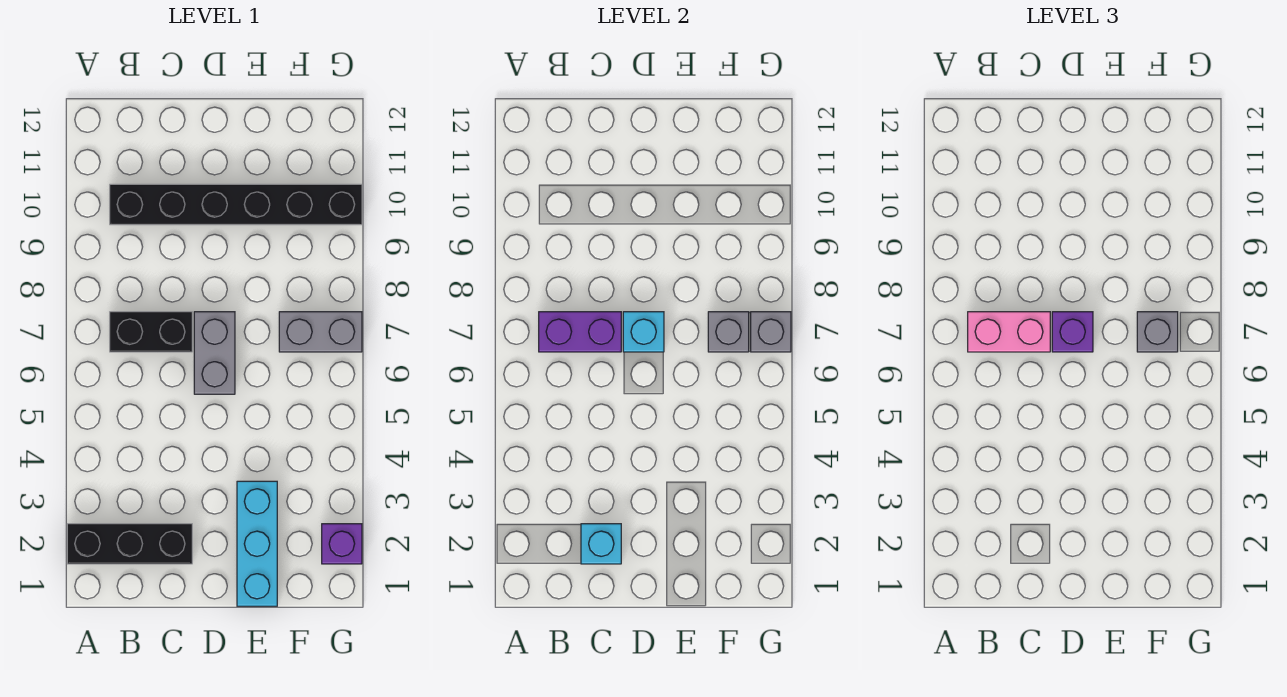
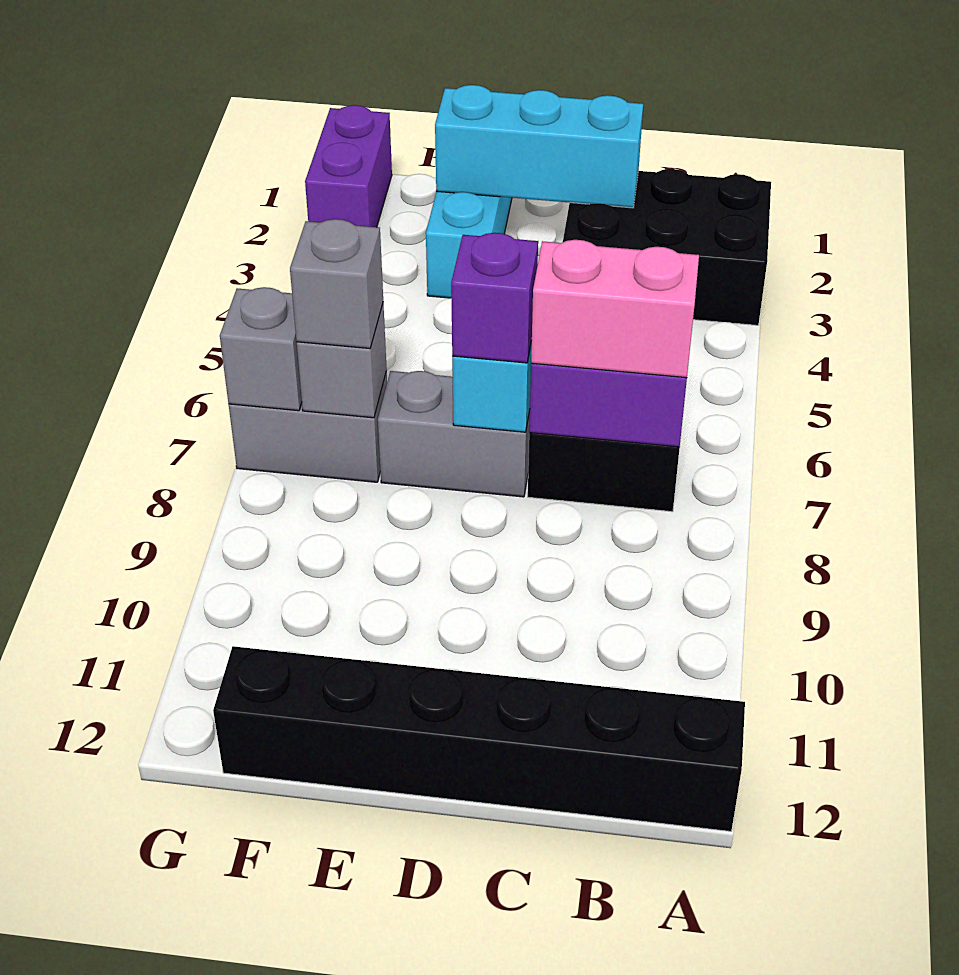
black 1x3 brick [67,524,192,564] -> black 2x3 brick [563,169,771,325]
black 1x6 brick [110,184,362,225] -> black 1x6 brick moved to [213,646,745,831]
cyan 1x1 brick [581,524,621,564] -> cyan 1x3 brick [435,85,643,208]
grey 1x2 brick [194,312,235,394] -> grey 1x2 brick turned to [378,371,530,497]
purple 1x1 brick [322,524,362,564] -> purple 1x2 brick [305,105,392,227]

